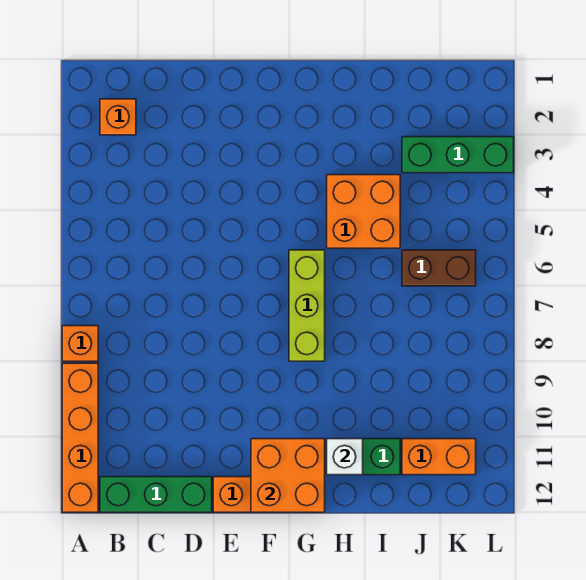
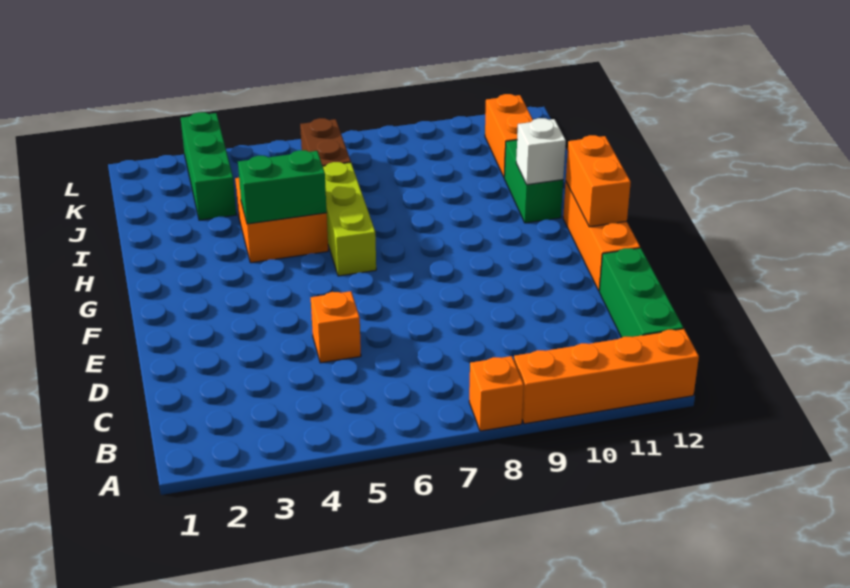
orange 1x1 brick [100,99,136,135] -> orange 1x1 brick moved to [311,291,361,363]
orange 2x2 brick [251,439,325,512] -> orange 1x2 brick [566,135,631,227]
lime 1x3 brick [289,250,325,361] -> lime 1x3 brick turned to [323,162,376,276]
none -> green 1x2 brick [238,150,327,224]

